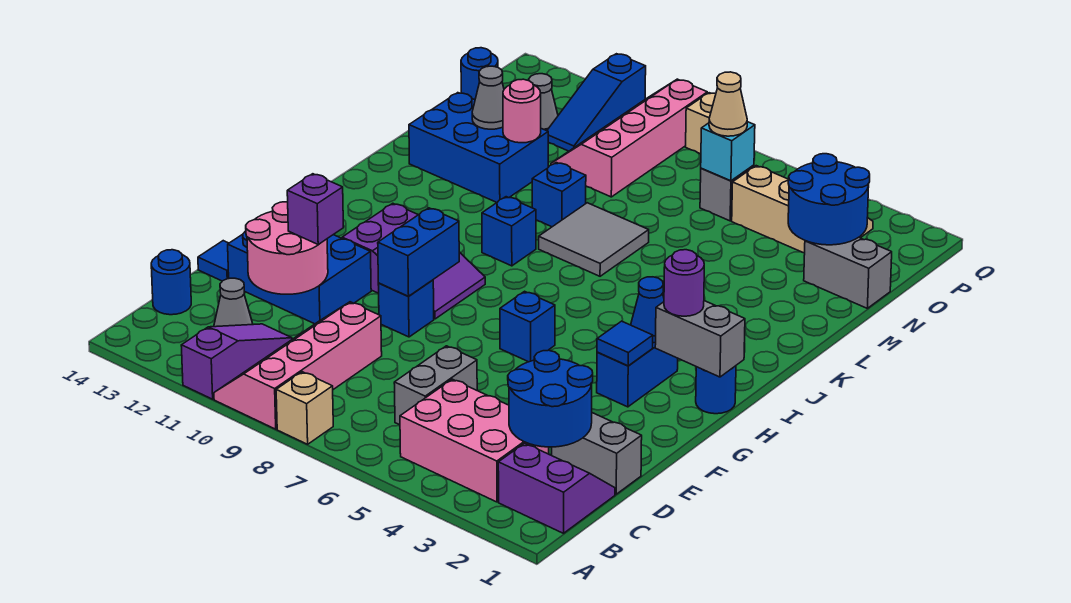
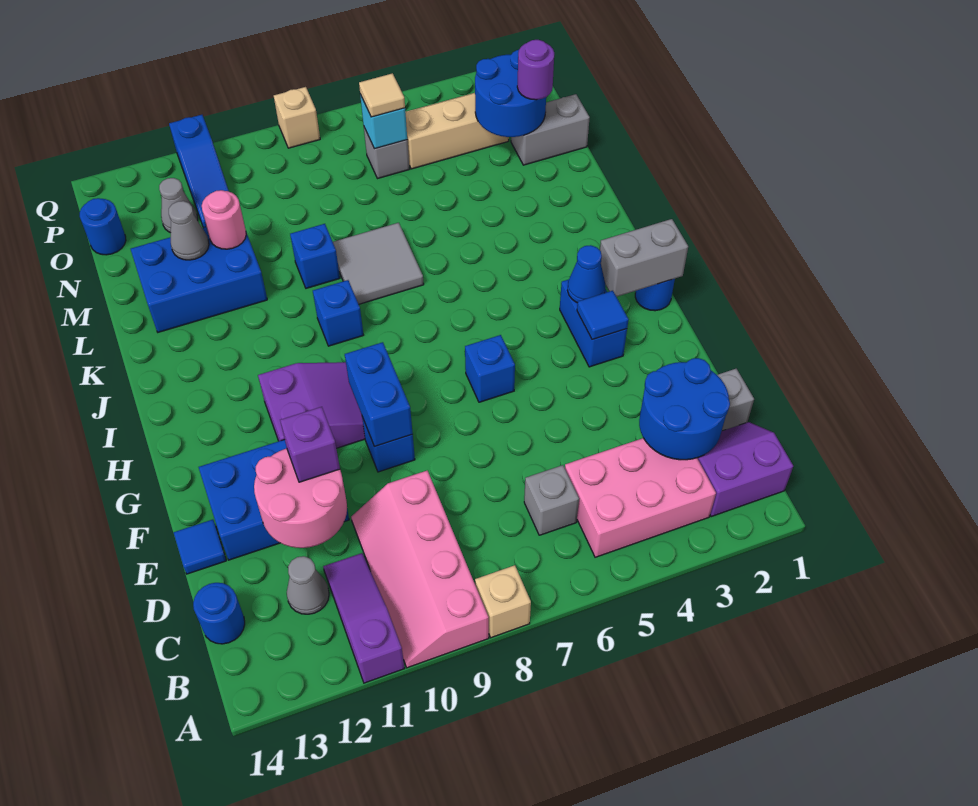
grey 1x2 brick [394,346,477,425] -> grey 1x1 brick [524,465,579,535]
purple 1x1 round brick [664,250,704,316] -> purple 1x1 round brick moved to [517,40,554,100]
pink 2x4 slope [551,79,707,197] -> none
tan 1x1 cone [709,72,747,136] -> tan 1x1 tile [359,73,405,117]

